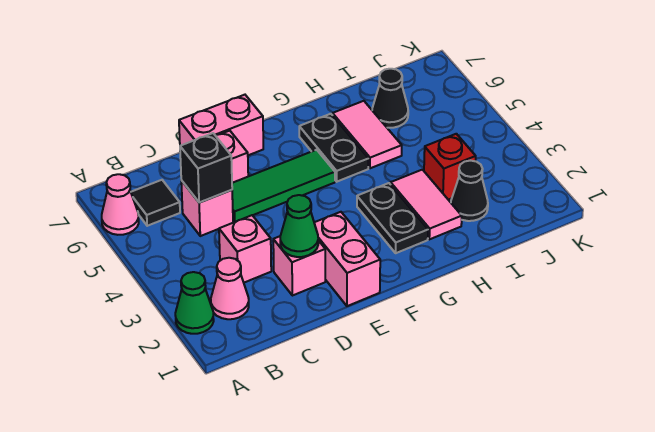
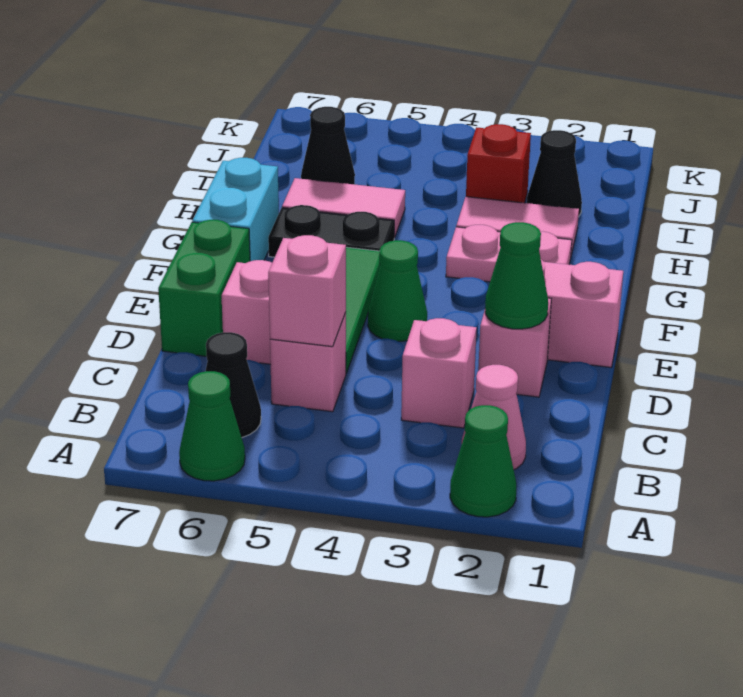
pink 1x1 cone [102,174,139,235] -> green 1x1 cone [179,371,245,481]
black 1x1 tile [131,180,180,226] -> black 1x1 cone [206,332,261,437]
black 1x1 brick [180,133,232,203] -> pink 1x1 brick [268,235,346,347]
pink 1x2 brick [179,95,263,155] -> green 1x2 brick [158,220,250,357]
none -> green 1x1 cone [368,240,427,341]
none -> cyan 1x2 brick [192,158,279,261]
black 1x2 plate [357,183,428,253] -> pink 1x2 plate [446,225,572,282]

